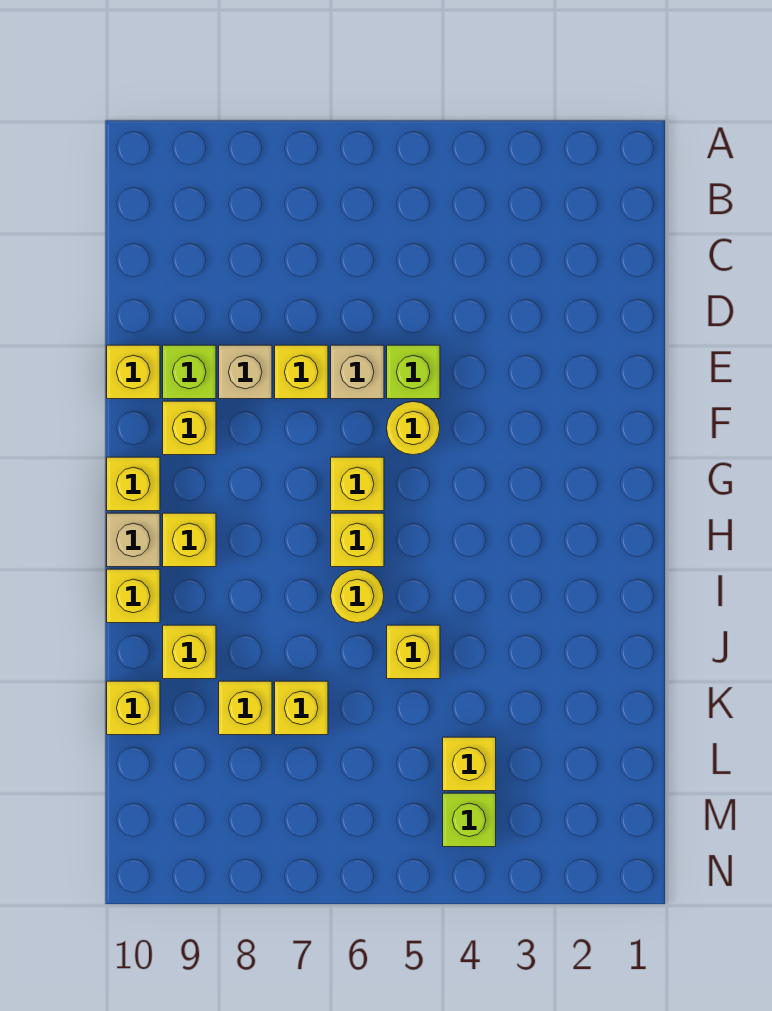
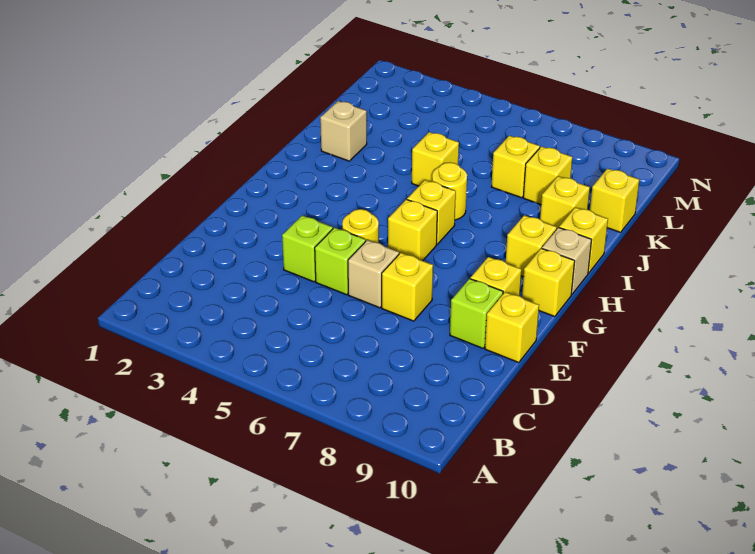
tan 1x1 brick [219,345,272,399] -> tan 1x1 brick moved to [320,101,367,161]
yellow 1x1 brick [443,737,496,791] -> none
lime 1x1 brick [443,793,496,847] -> lime 1x1 brick moved to [282,216,333,282]

